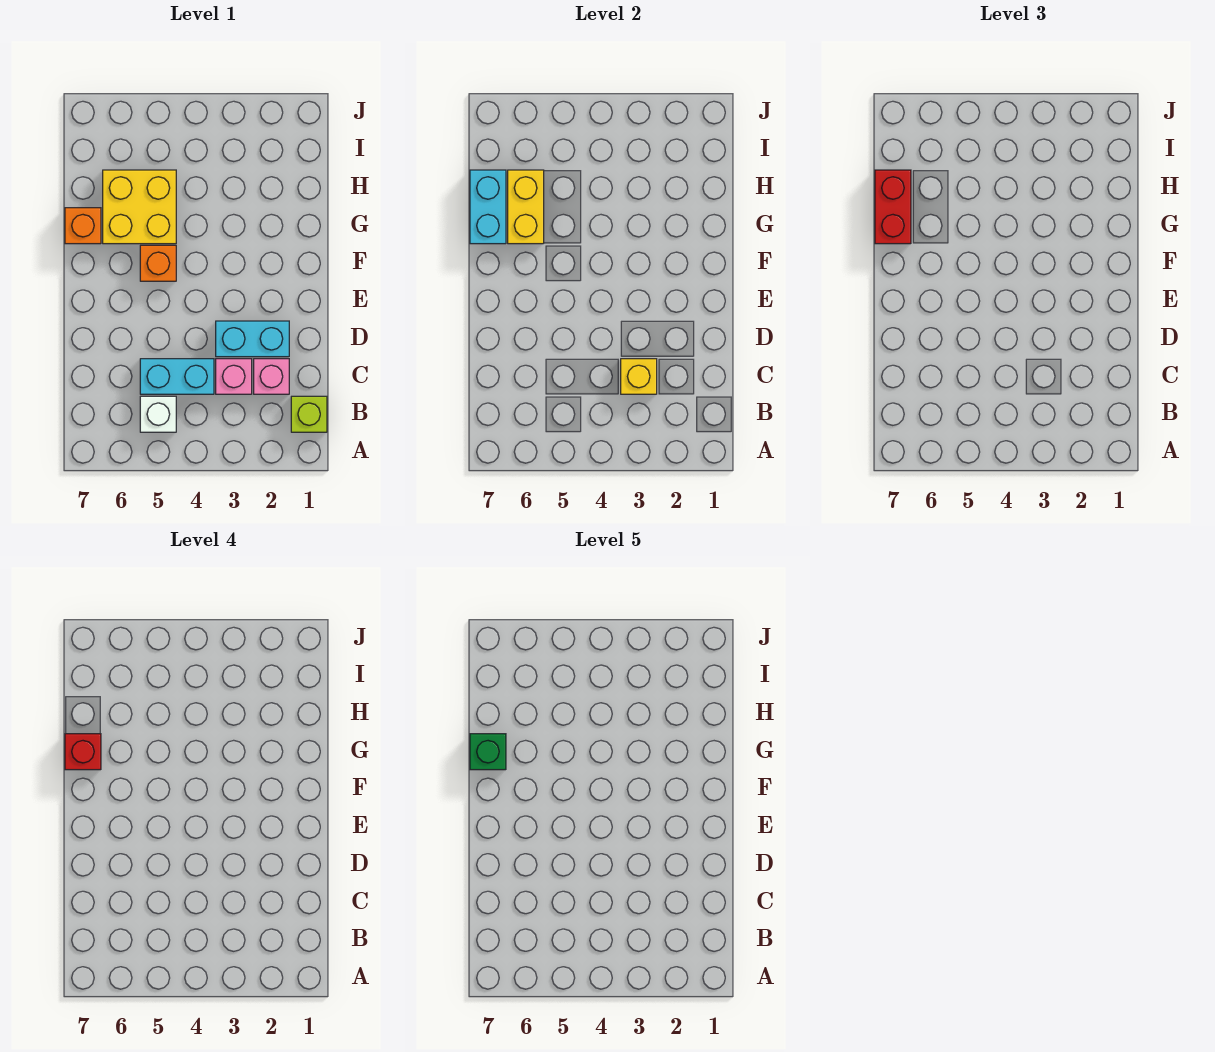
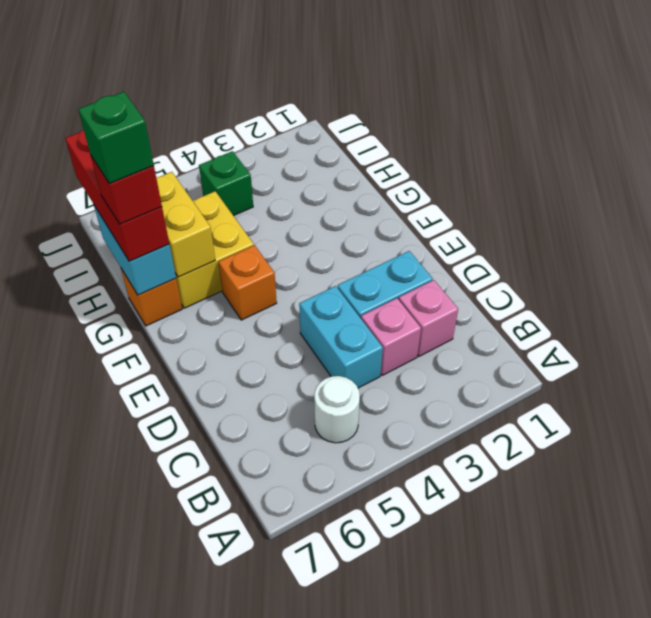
lime 1x1 brick [291,396,327,432] -> none
white 1x1 brick [140,396,176,432] -> white 1x1 round brick [314,376,360,443]
yellow 1x1 brick [621,359,657,394] -> none
cyan 1x2 brick [140,359,214,394] -> cyan 1x2 brick turned to [299,286,383,388]
red 1x2 brick [875,170,911,244] -> red 1x3 brick [65,130,169,261]
none -> green 1x1 brick [199,151,253,216]

